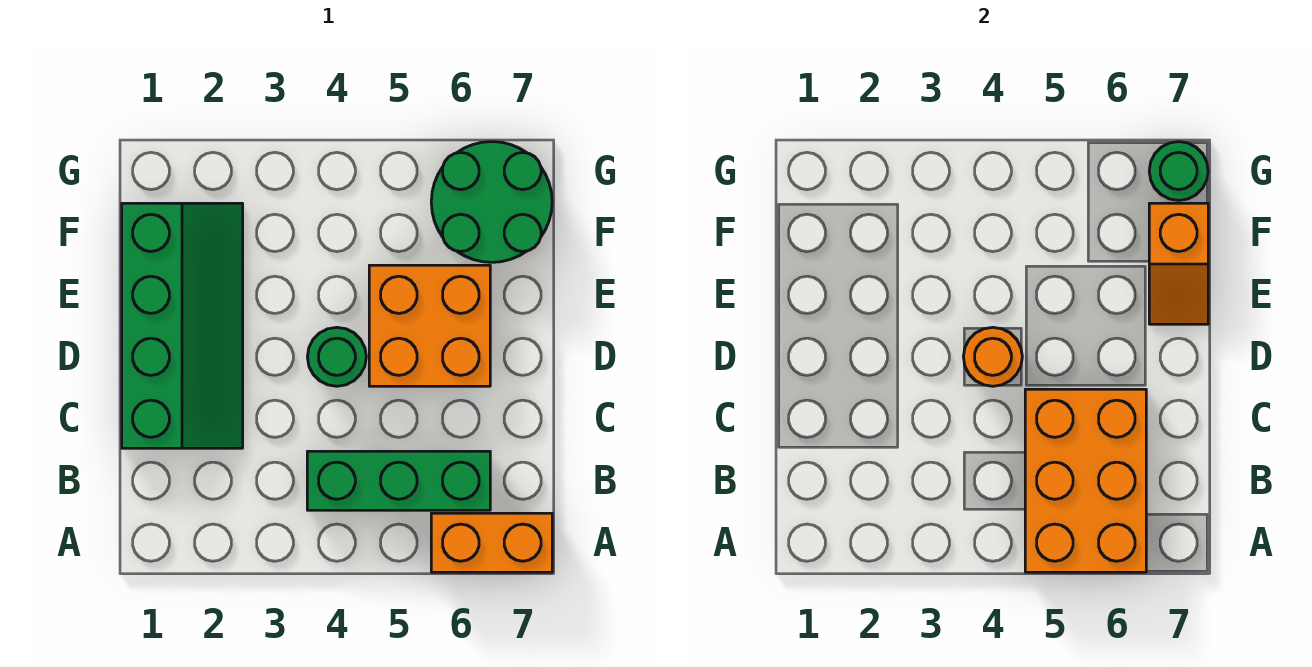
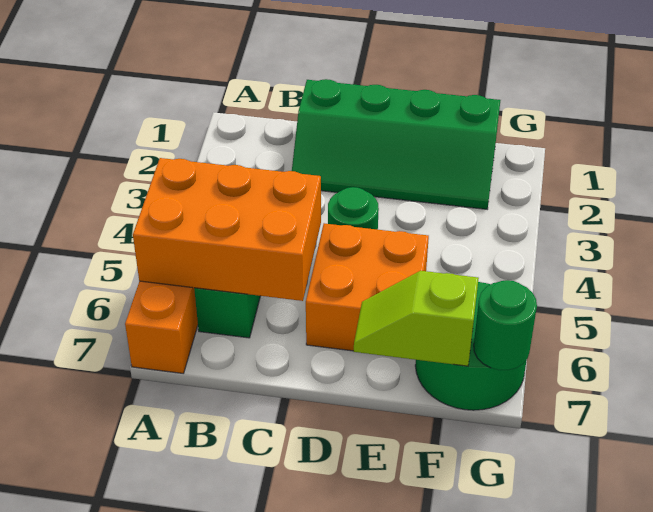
orange 1x1 round brick [963,327,1022,386] -> none
orange 1x2 slope [1149,203,1208,324] -> lime 1x2 slope [354,271,479,366]

